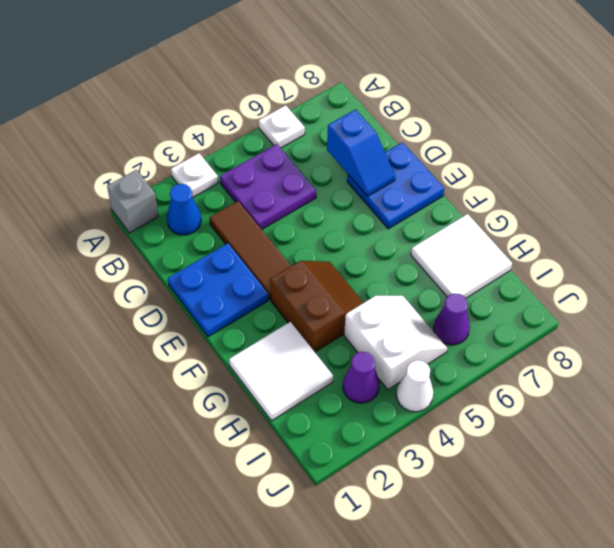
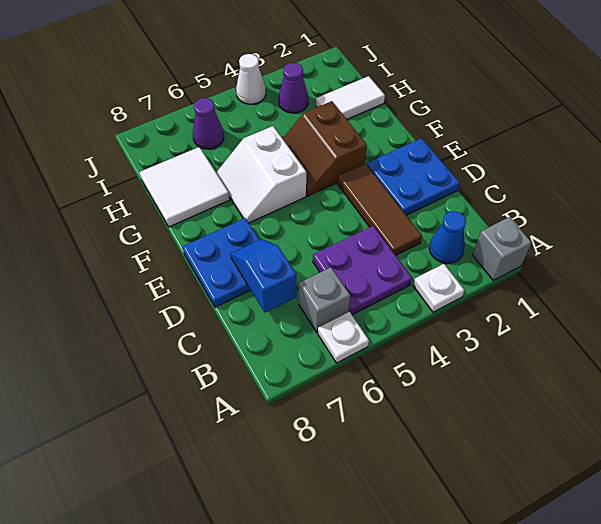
none -> grey 1x1 brick [299,267,350,333]
white 2x2 tile [229,322,333,421] -> white 1x2 tile [316,76,385,119]
white 2x2 slope [344,296,447,389] -> white 2x2 slope moved to [216,126,306,223]

